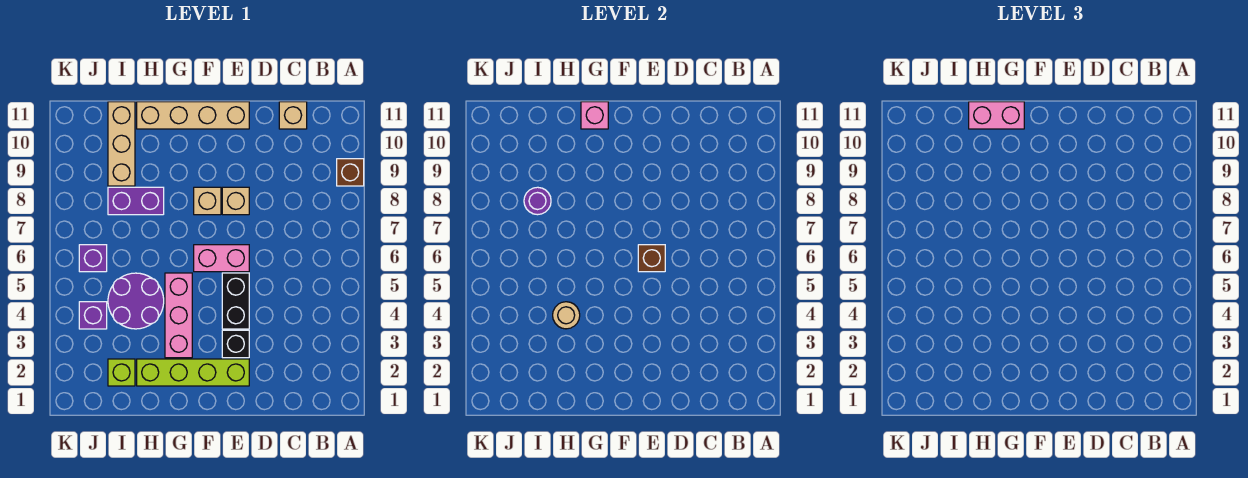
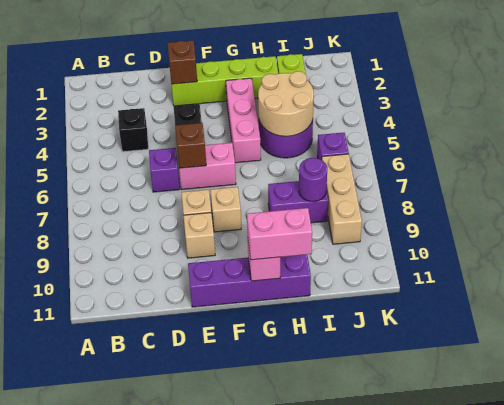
brown 1x1 brick [337,159,364,186] -> brown 1x1 brick moved to [168,40,197,84]
tan 1x1 brick [279,102,307,129] -> tan 1x1 brick moved to [183,213,215,258]
black 1x1 brick [222,330,249,358] -> black 1x1 brick moved to [118,108,148,152]
tan 1x4 brick [137,102,249,129] -> purple 1x4 brick [188,254,311,307]
tan 1x1 round brick [553,302,580,329] -> tan 2x2 round brick [258,71,314,136]
tan 1x3 brick [108,102,135,186] -> tan 1x3 brick moved to [322,154,362,244]
purple 1x1 brick [79,302,107,329] -> purple 1x1 brick moved to [149,148,180,192]

